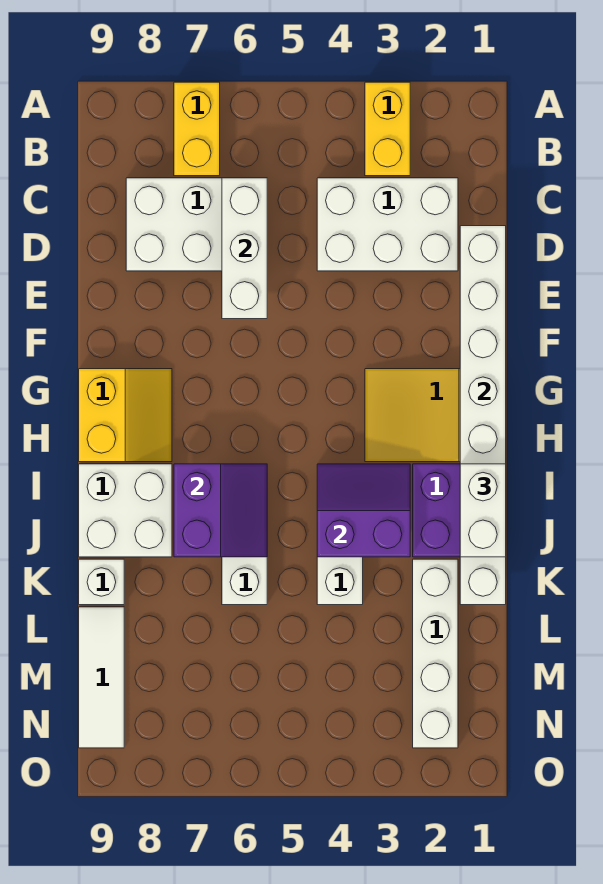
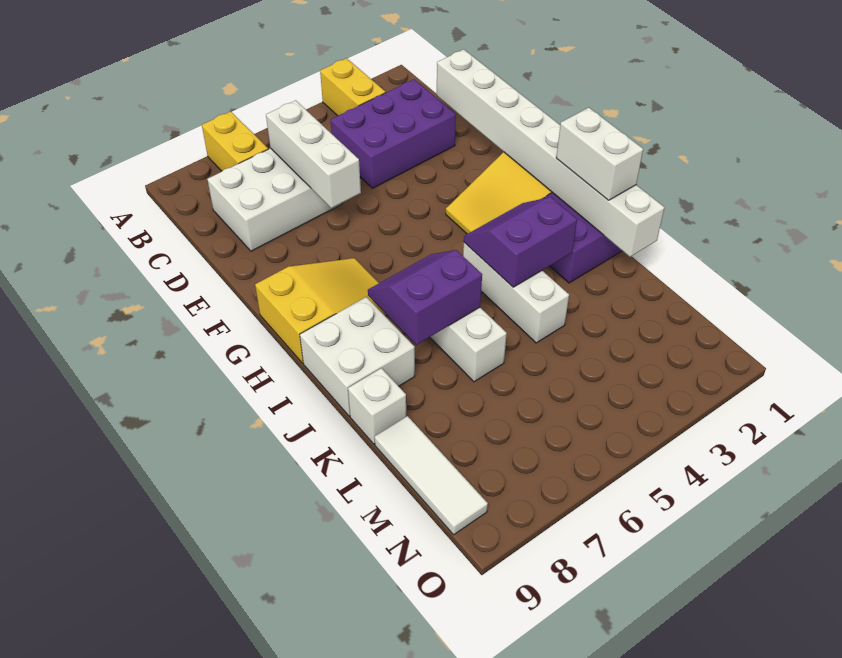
white 2x3 brick [317,178,458,271] -> purple 2x3 brick [331,79,456,188]
yellow 2x2 slope [79,369,172,462] -> yellow 2x3 slope [255,258,386,363]
purple 2x2 slope [174,464,267,557] -> purple 2x2 slope turned to [368,250,482,345]
white 1x4 brick [413,559,458,748] -> none

